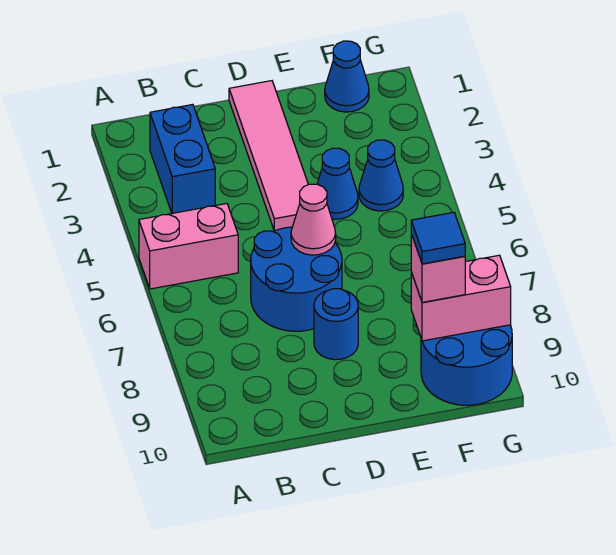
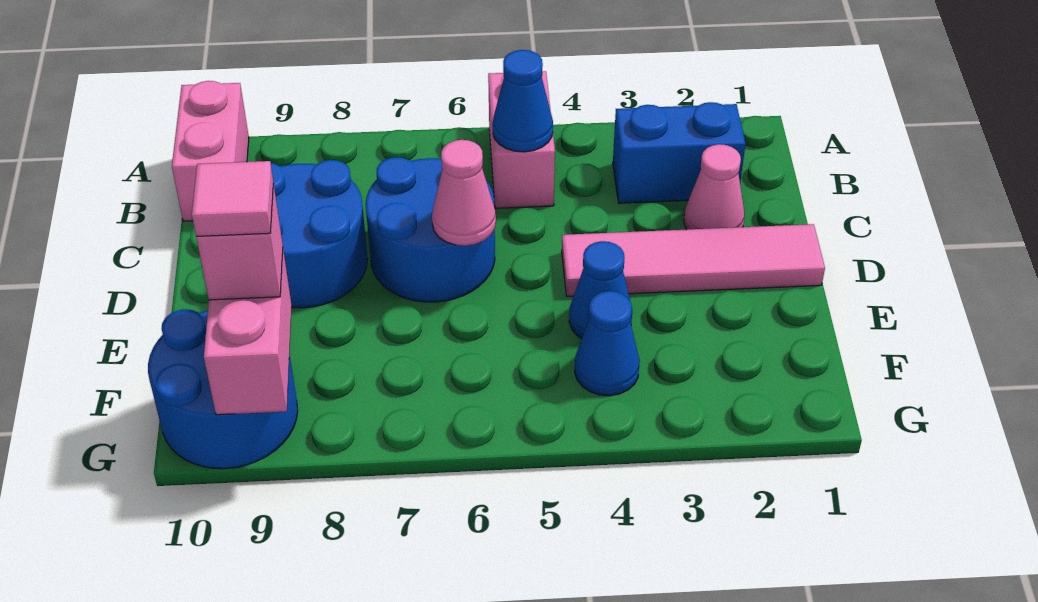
none -> pink 1x2 brick [172,81,249,221]
none -> pink 1x1 cone [684,144,744,230]
blue 1x1 round brick [314,289,358,360] -> blue 2x2 round brick [271,160,368,308]
blue 1x1 cone [325,41,369,112] -> blue 1x1 cone moved to [493,50,553,152]
blue 1x1 tile [411,212,465,264] -> pink 1x1 tile [192,161,273,236]

